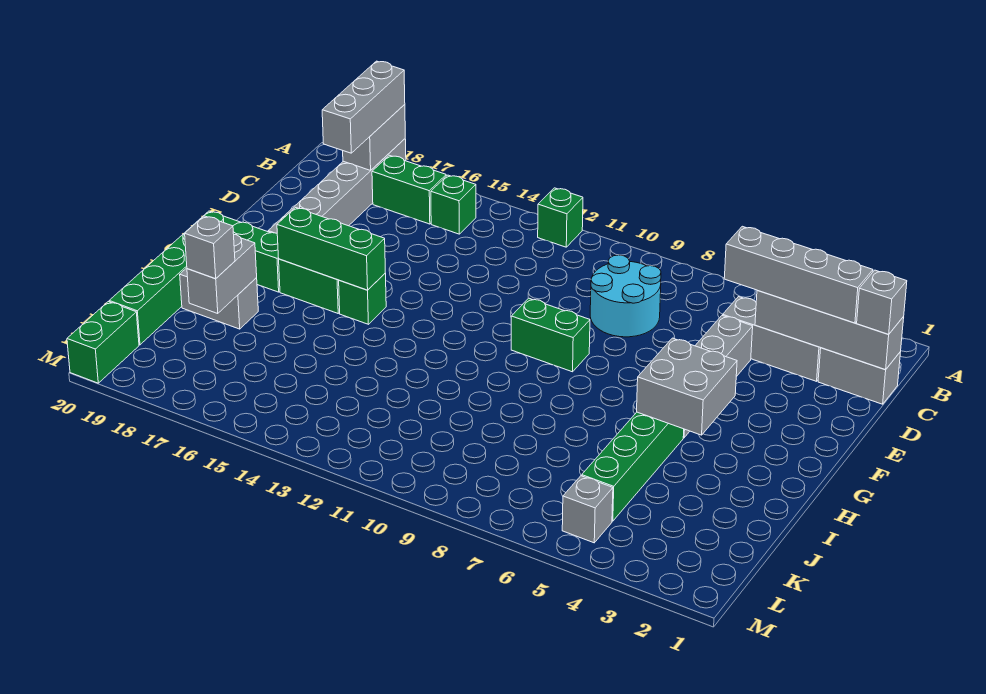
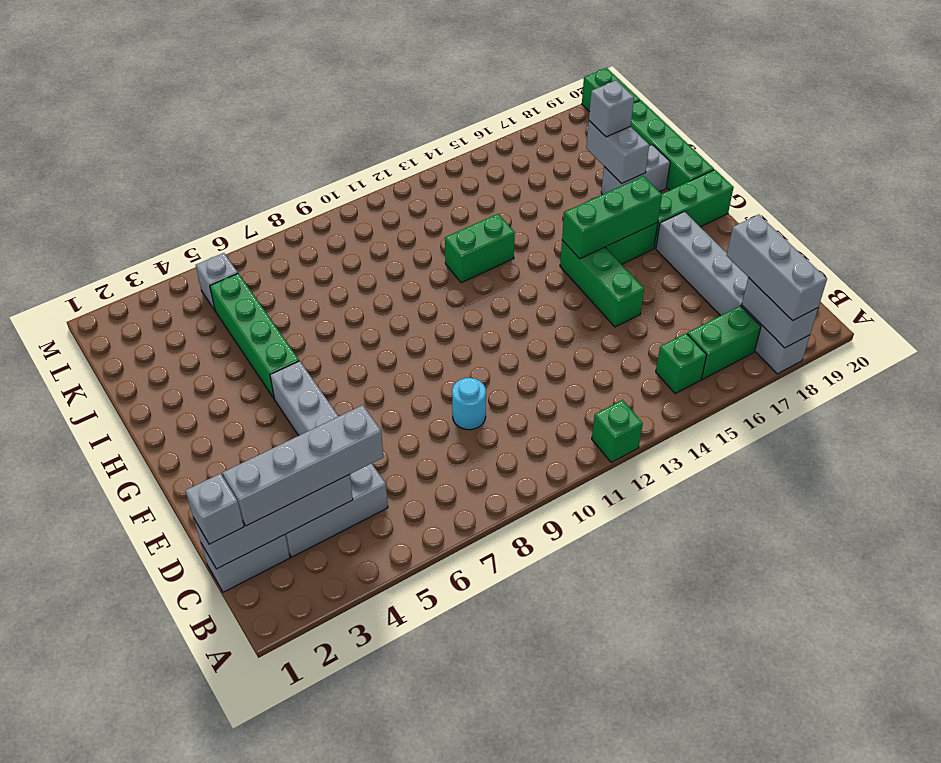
cyan 2x2 round brick [590,255,661,337] -> cyan 1x1 round brick [452,378,486,430]
green 1x2 brick [511,298,590,372] -> green 1x2 brick moved to [445,214,515,283]
grey 2x2 brick [637,338,737,435] -> none
green 1x1 brick [339,273,386,324] -> green 1x3 brick [560,240,644,327]

